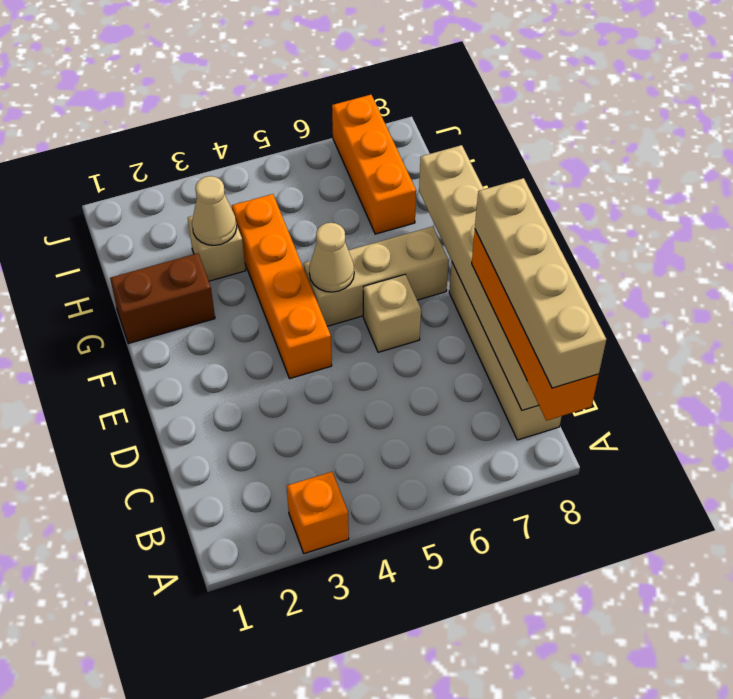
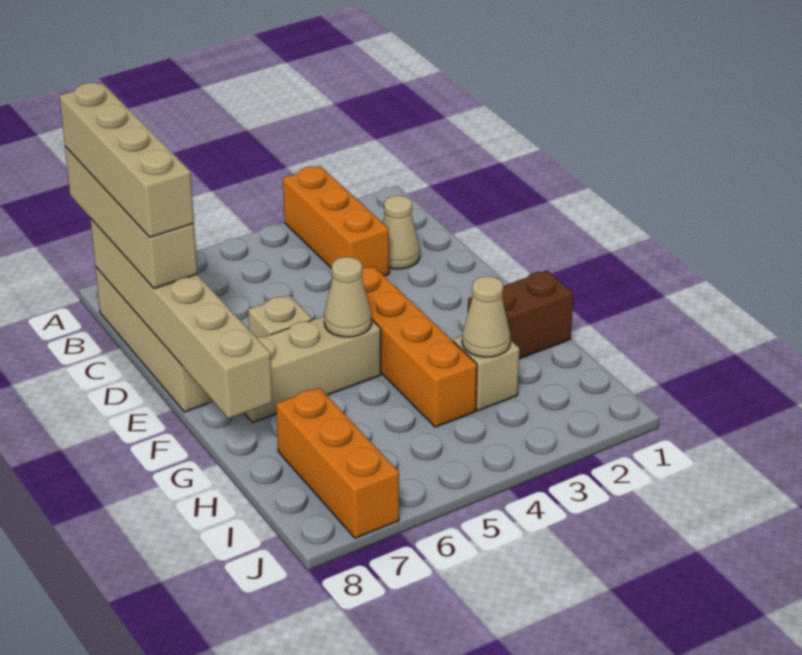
orange 1x1 brick [287,472,349,553] -> orange 1x3 brick [283,166,389,276]
orange 1x4 brick [472,230,599,421] -> tan 1x4 brick [65,147,197,289]
none -> tan 1x1 cone [383,196,420,269]

